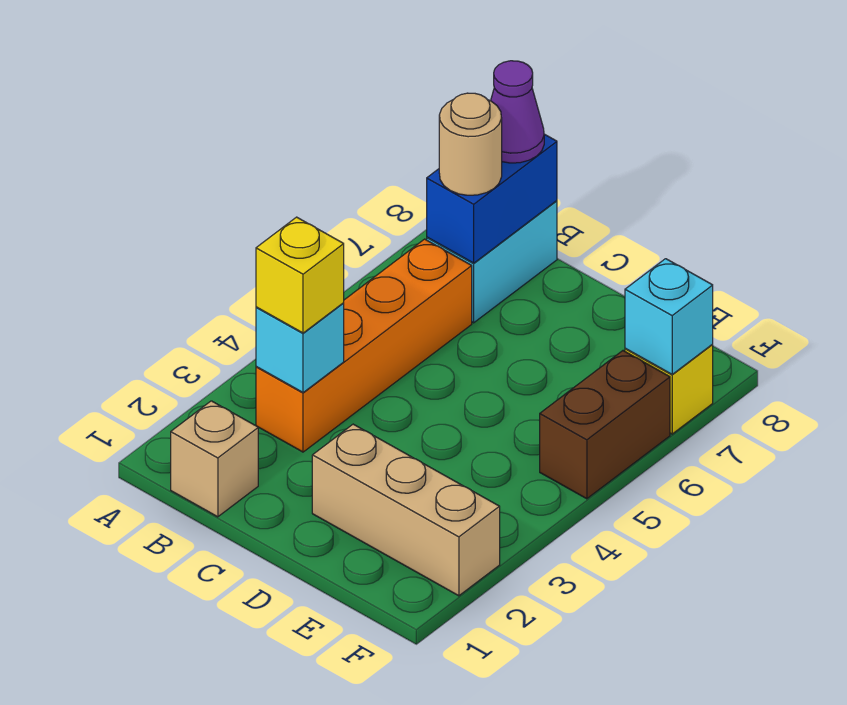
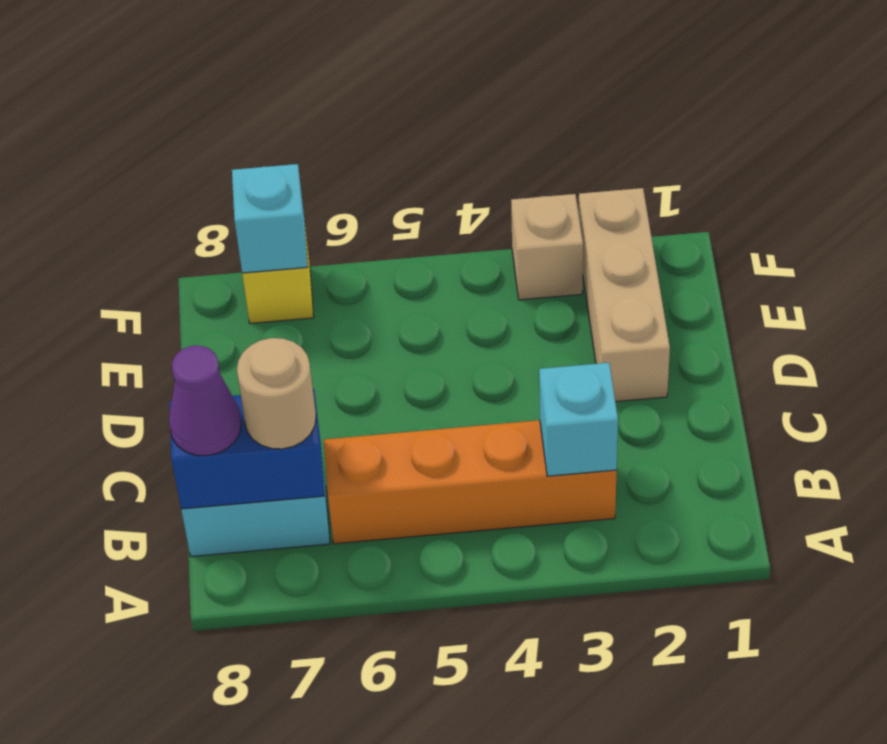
tan 1x1 brick [171,401,258,517] -> tan 1x1 brick moved to [511,194,583,300]
yellow 1x1 brick [256,217,344,333] -> none
brown 1x2 brick [540,351,670,499] -> none

